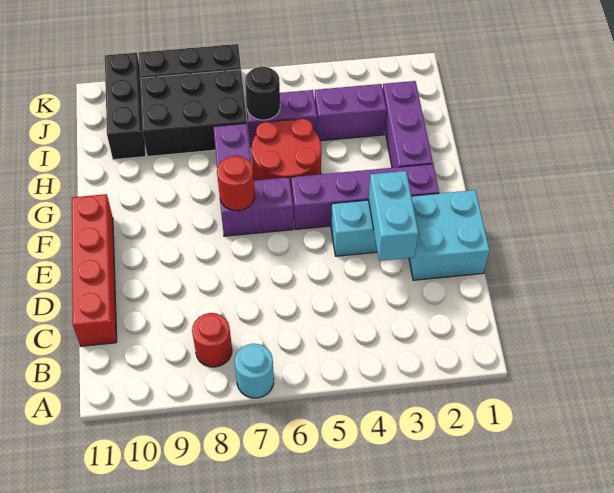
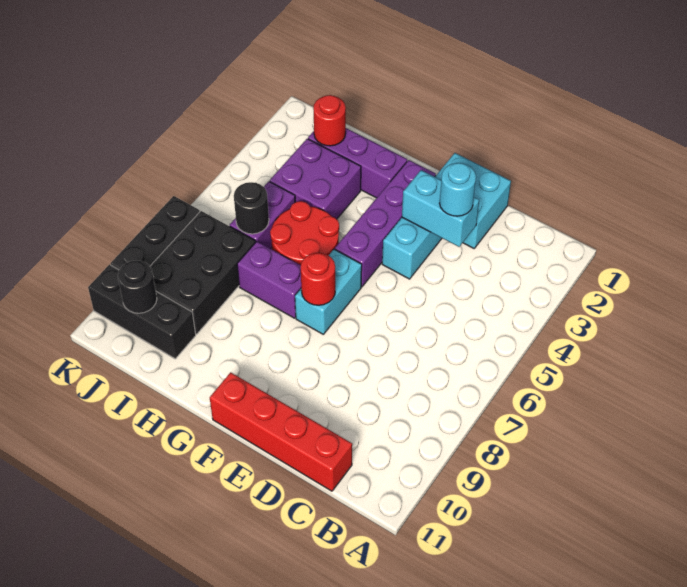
cyan 1x1 round brick [235,344,274,398] -> cyan 1x1 round brick moved to [439,163,476,216]
red 1x1 round brick [192,313,232,367] -> red 1x1 round brick moved to [313,95,346,146]
purple 1x2 brick [220,177,294,236] -> cyan 1x2 brick [295,249,362,334]
purple 1x2 brick [315,84,386,141] -> purple 2x2 brick [270,139,361,219]
none -> black 1x1 round brick [118,261,157,313]

